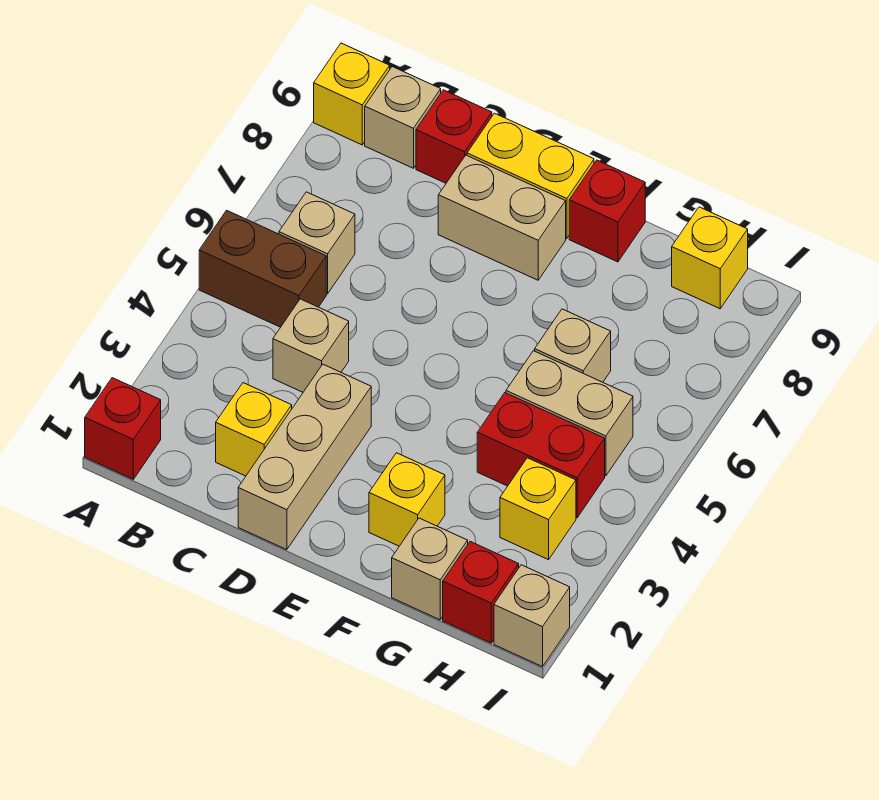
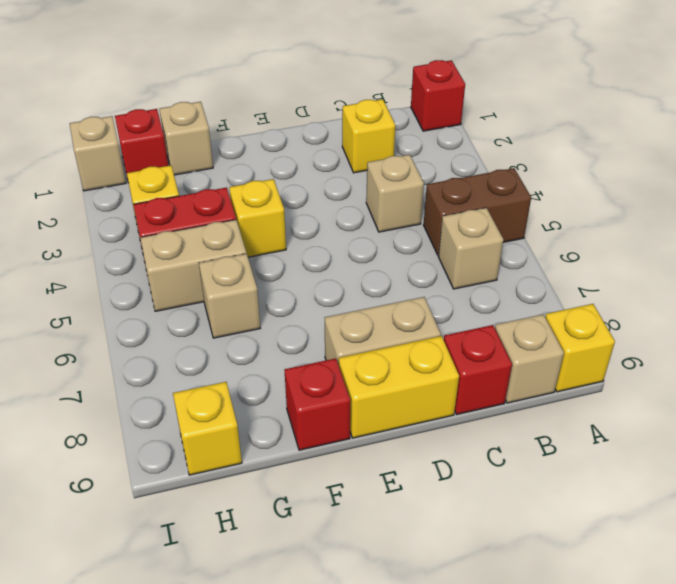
tan 1x3 brick [238,364,371,550] -> none
yellow 1x1 brick [369,453,445,546] -> yellow 1x1 brick moved to [229,179,286,257]

